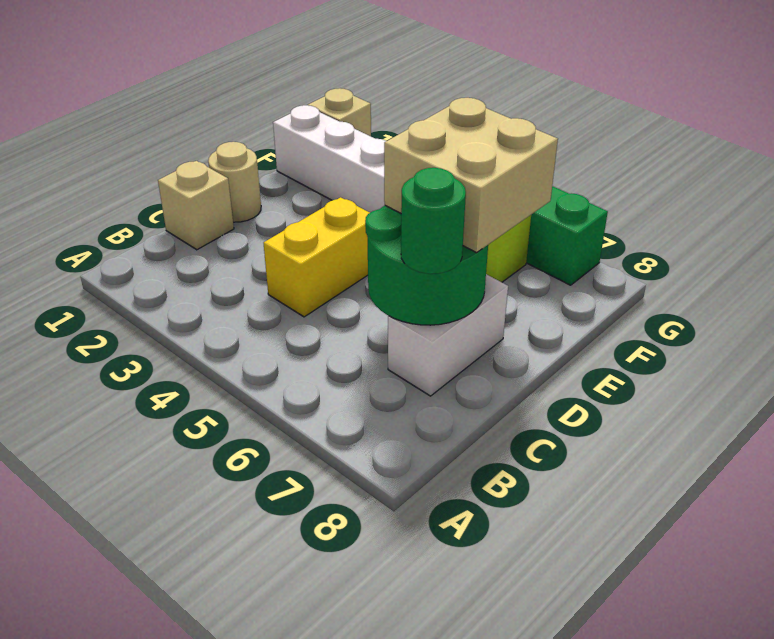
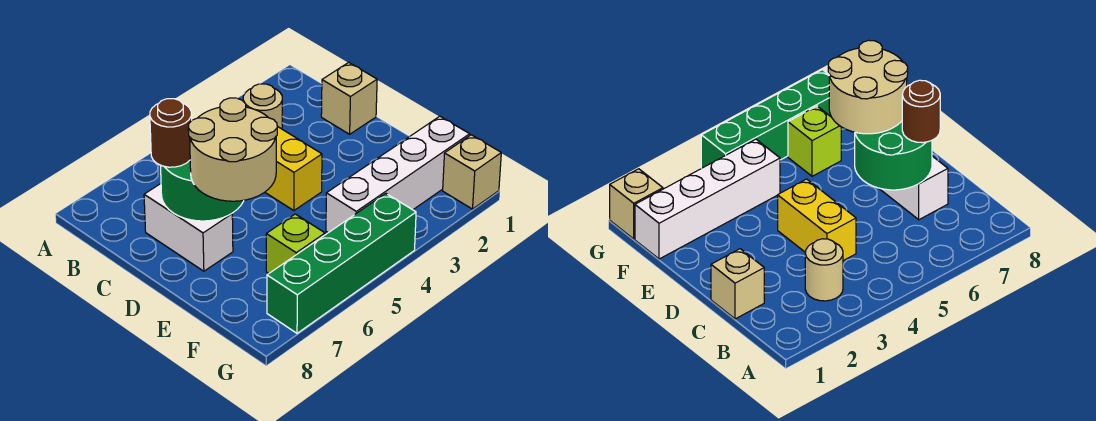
green 1x1 round brick [401,168,466,274] -> brown 1x1 round brick [150,99,192,167]
tan 1x1 round brick [208,142,261,222] -> tan 1x1 round brick moved to [243,84,282,129]
tan 2x2 brick [384,98,558,253] -> tan 2x2 round brick [188,98,277,201]

